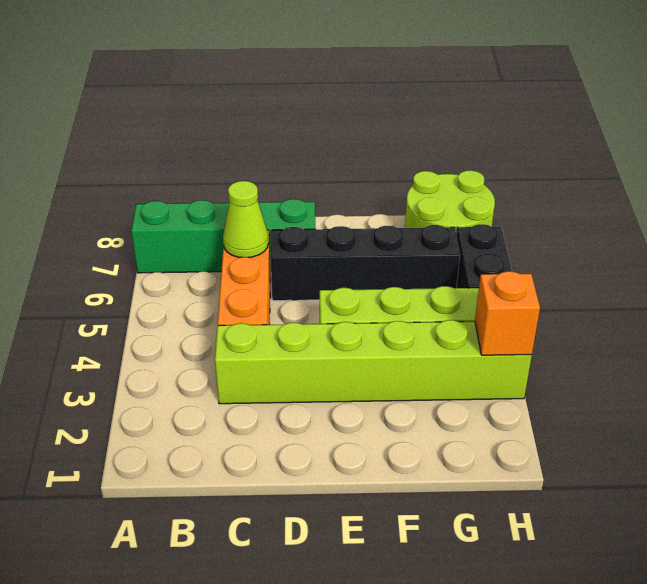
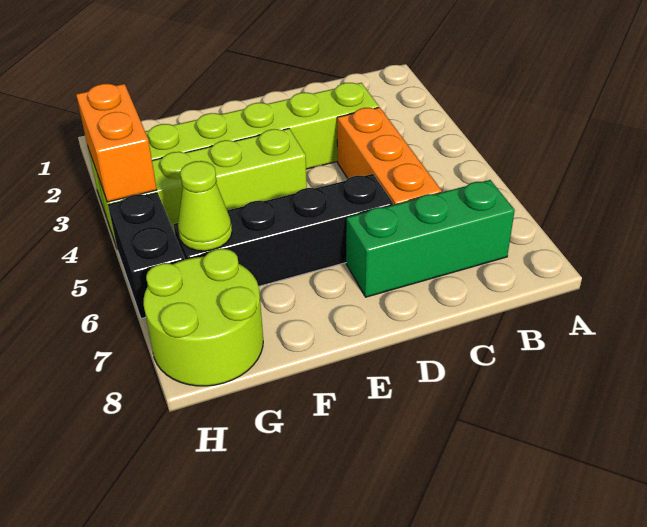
green 1x4 brick [131,199,316,273] -> green 1x3 brick [346,180,515,297]
lime 1x1 cone [223,181,269,258] -> lime 1x1 cone moved to [178,161,232,251]
orange 1x1 brick [475,271,540,355] -> orange 1x2 brick [76,84,157,202]

